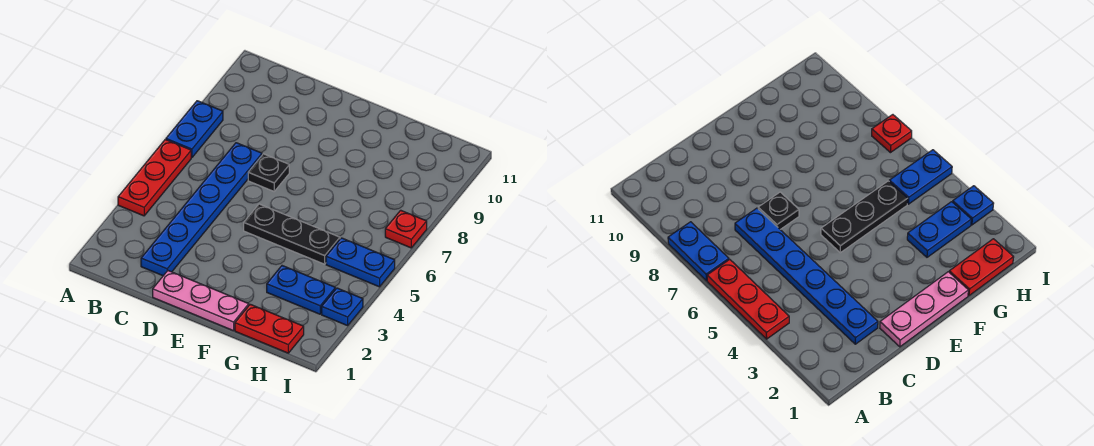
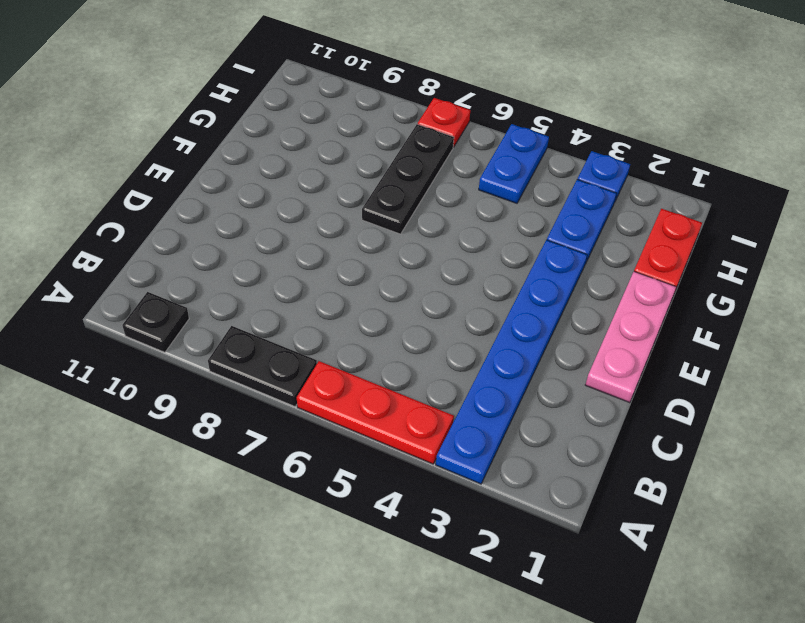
blue 1x2 plate [166,101,223,158] -> black 1x2 plate [208,326,317,406]
blue 1x6 plate [141,143,262,276] -> blue 1x6 plate turned to [436,240,587,484]
black 1x1 plate [248,154,289,191] -> black 1x1 plate moved to [122,292,189,352]
black 1x3 plate [244,204,340,264] -> black 1x3 plate moved to [362,124,454,234]

